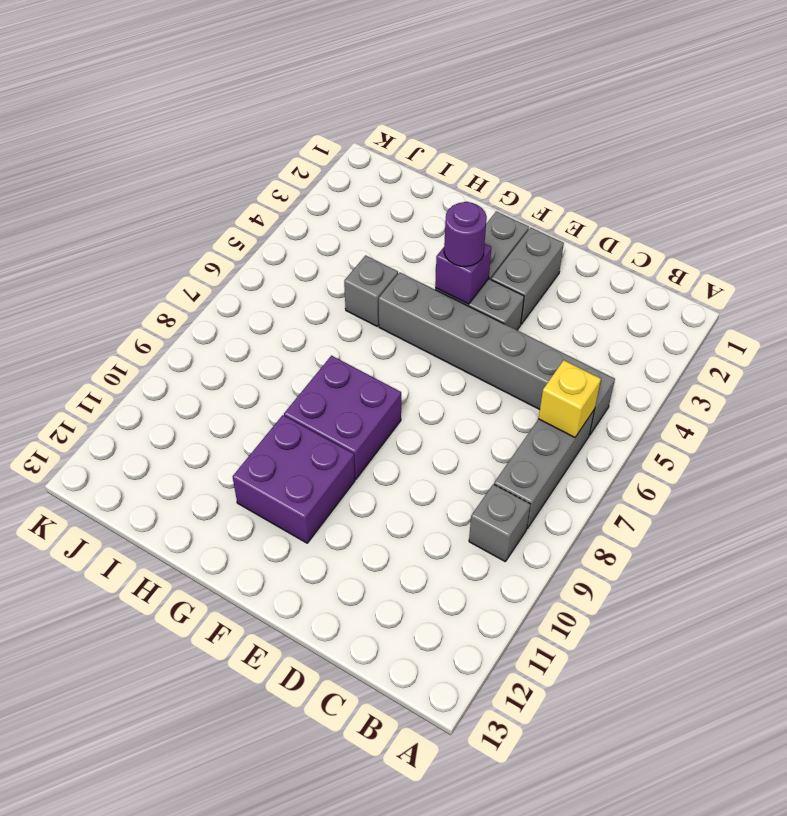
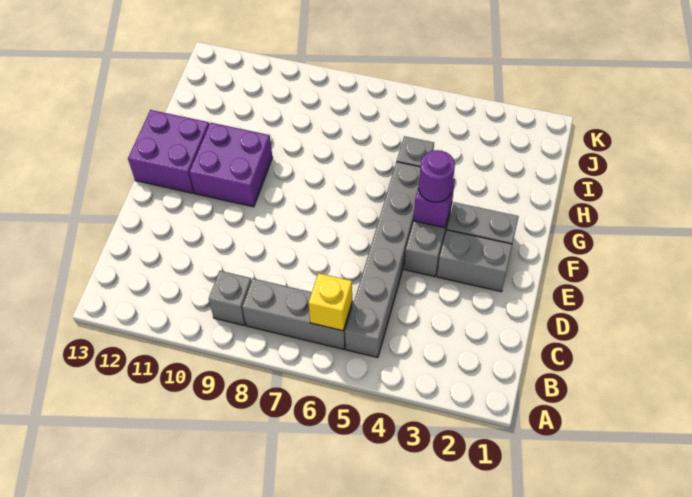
purple 2x2 brick [284,356,401,479] -> purple 2x2 brick moved to [128,110,209,193]

